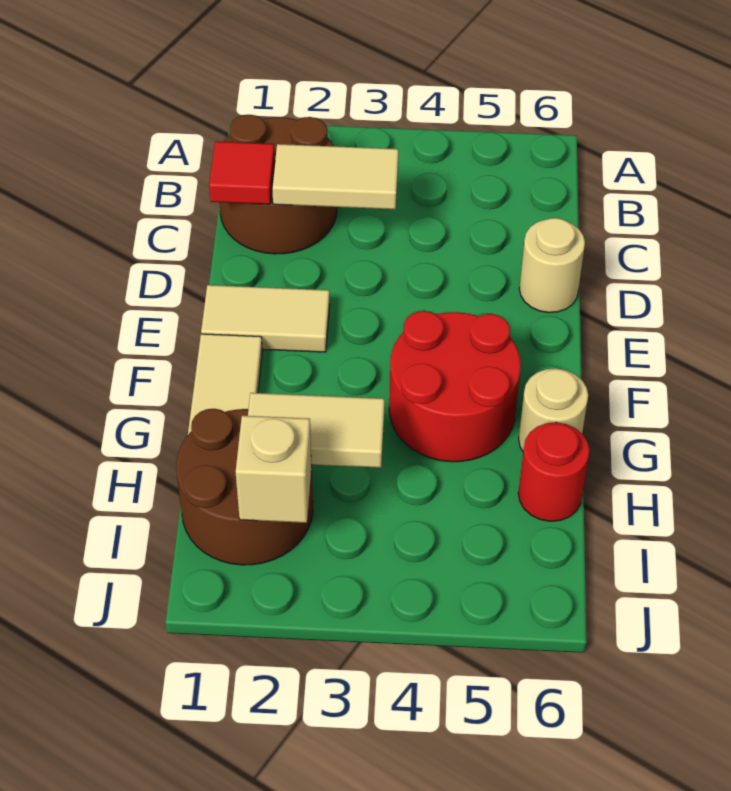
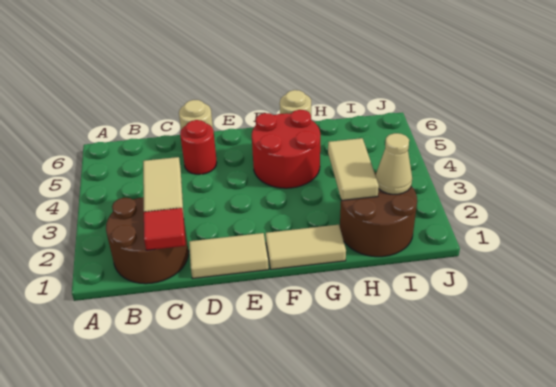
tan 1x2 tile [201,285,330,352] -> tan 1x2 tile turned to [189,233,269,278]
red 1x1 round brick [518,422,590,521] -> red 1x1 round brick moved to [180,120,217,174]
tan 1x1 brick [236,416,312,523] -> tan 1x1 cone [376,133,412,194]

